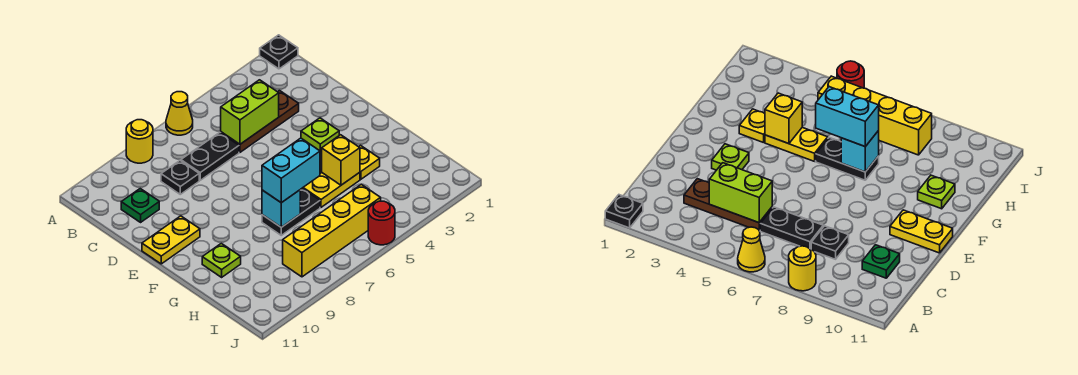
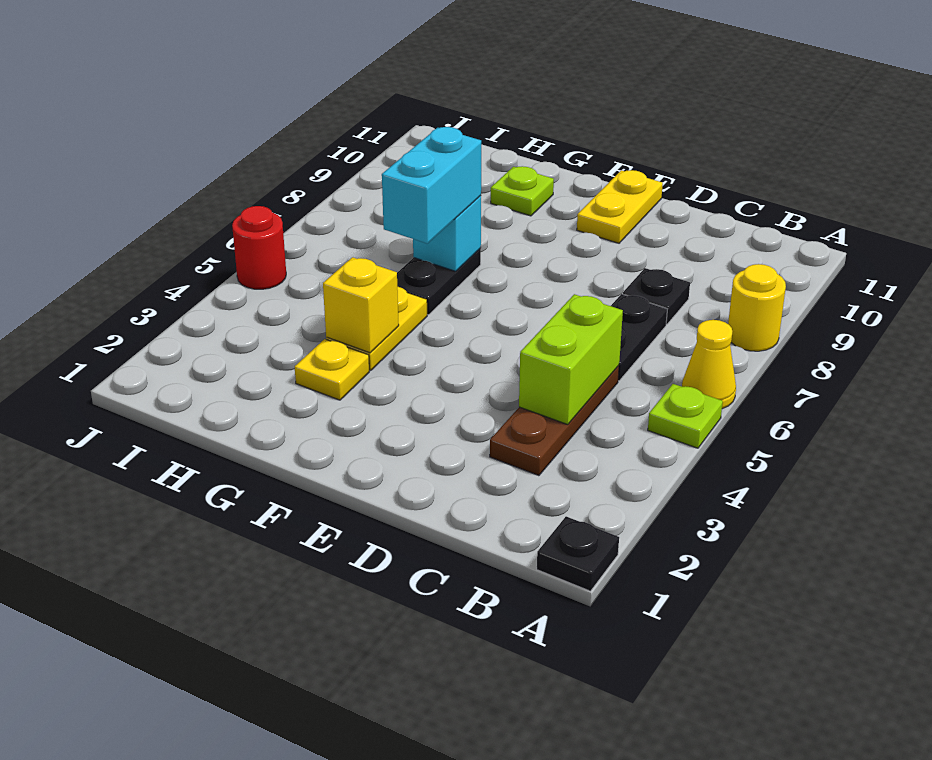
green 1x1 plate [121,189,159,222] -> none
lime 1x1 plate [301,118,339,152] -> lime 1x1 plate moved to [648,384,723,448]
yellow 1x4 brick [283,184,381,277] -> none

